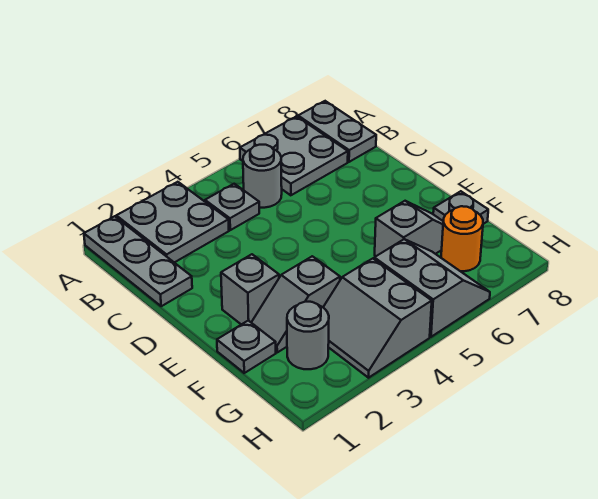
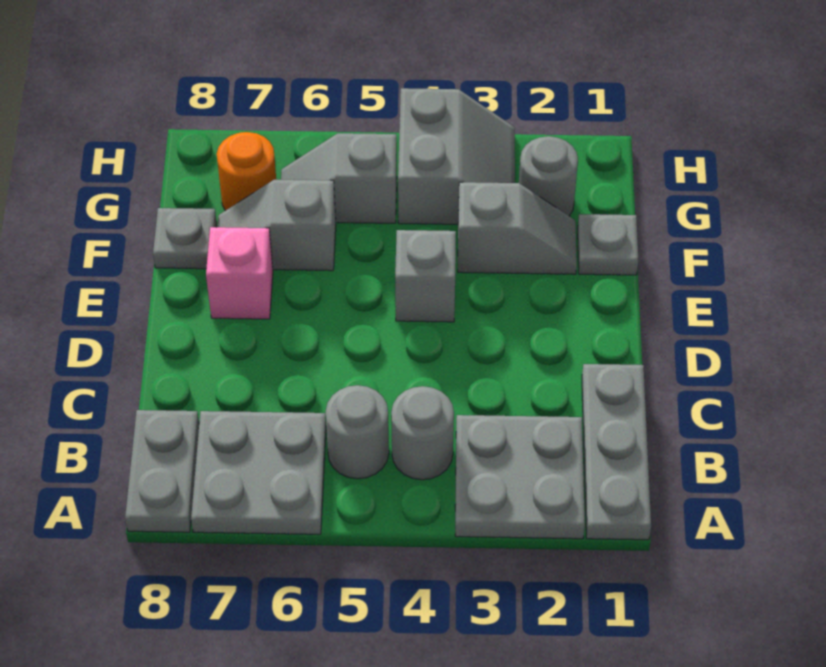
grey 1x1 plate [205,184,259,230] -> grey 1x1 round brick [391,386,454,480]
grey 1x1 brick [221,254,279,324] -> grey 1x1 brick moved to [395,230,456,322]
none -> pink 1x1 brick [206,227,273,319]
grey 2x2 slope [374,239,490,337] -> grey 1x2 slope [281,133,397,223]

